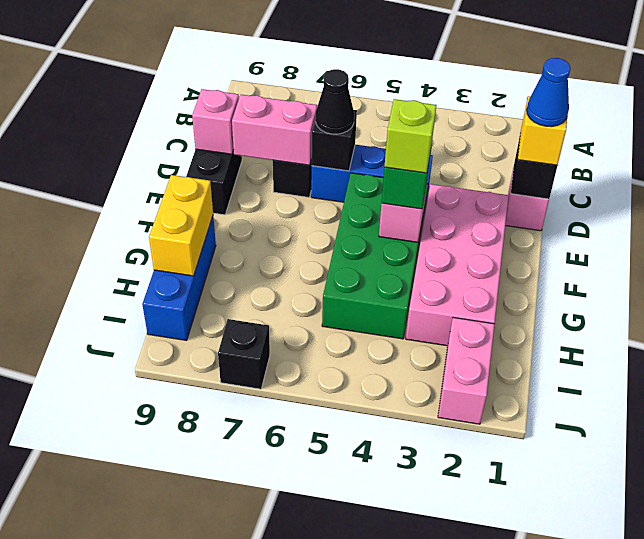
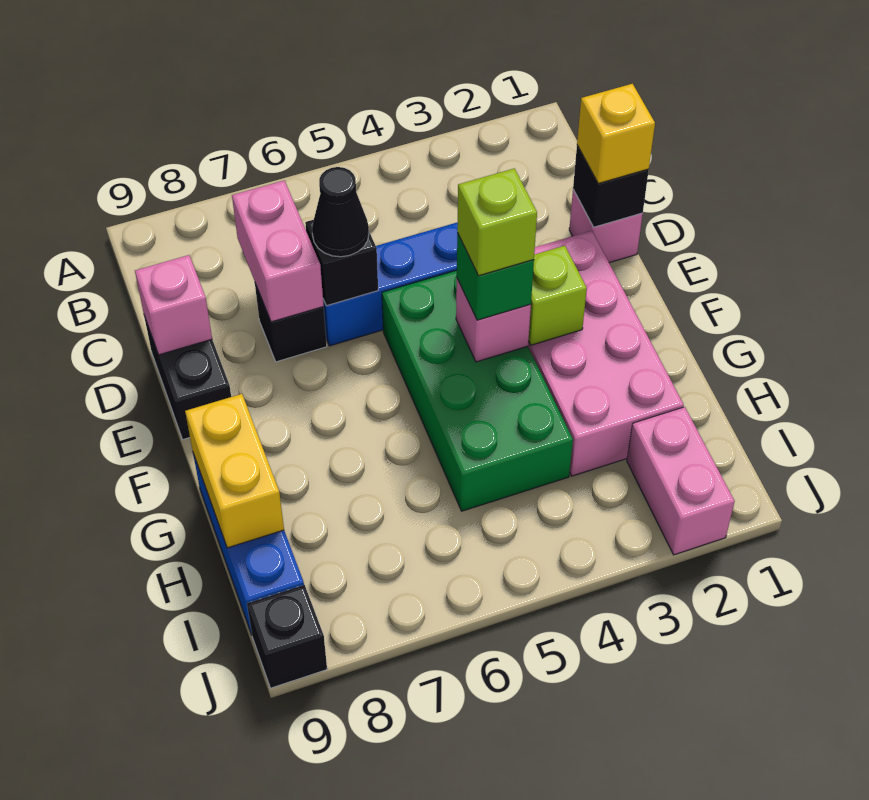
blue 1x1 cone [527,58,571,127] -> none
pink 1x2 brick [232,95,317,165] -> pink 1x2 brick turned to [232,180,324,322]
none -> lime 1x1 brick [528,246,587,345]
black 1x1 brick [218,319,270,389] -> black 1x1 brick moved to [247,585,327,688]

